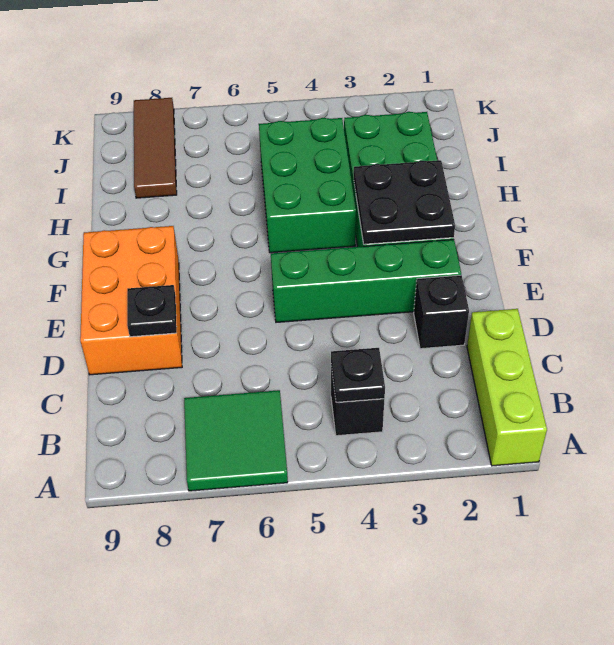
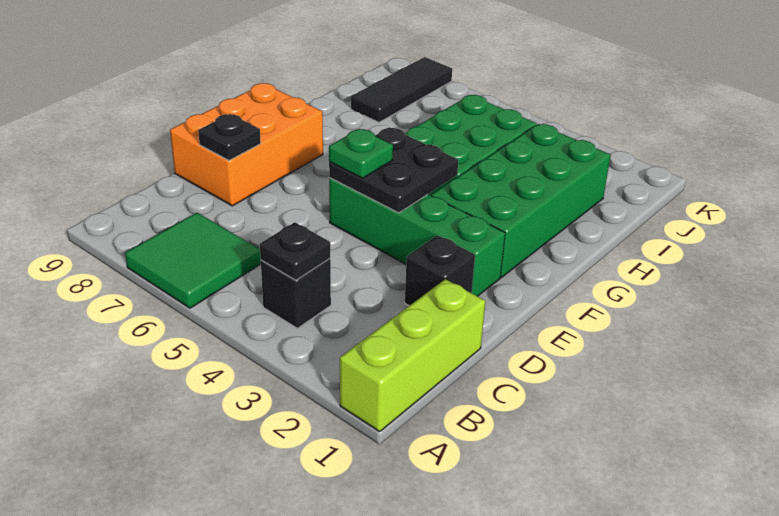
none -> green 1x1 plate [329,129,393,178]
black 2x2 plate [354,160,455,244] -> black 2x2 plate moved to [329,127,458,213]
brown 1x3 tile [134,98,177,198] -> black 1x3 tile [351,57,452,122]

